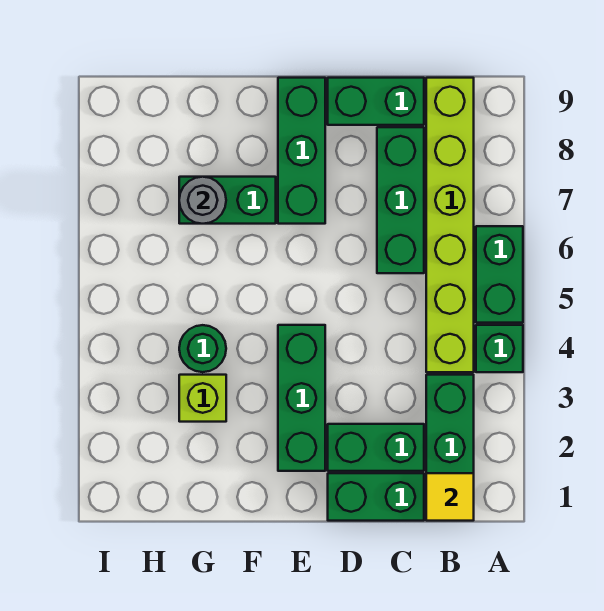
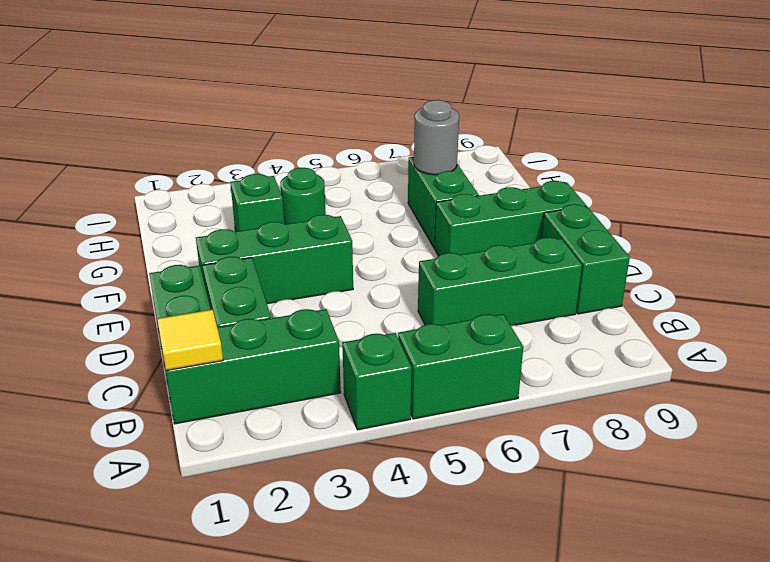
lime 1x6 brick [426,78,474,372] -> none
lime 1x1 brick [179,375,226,422] -> green 1x1 brick [230,174,284,231]

